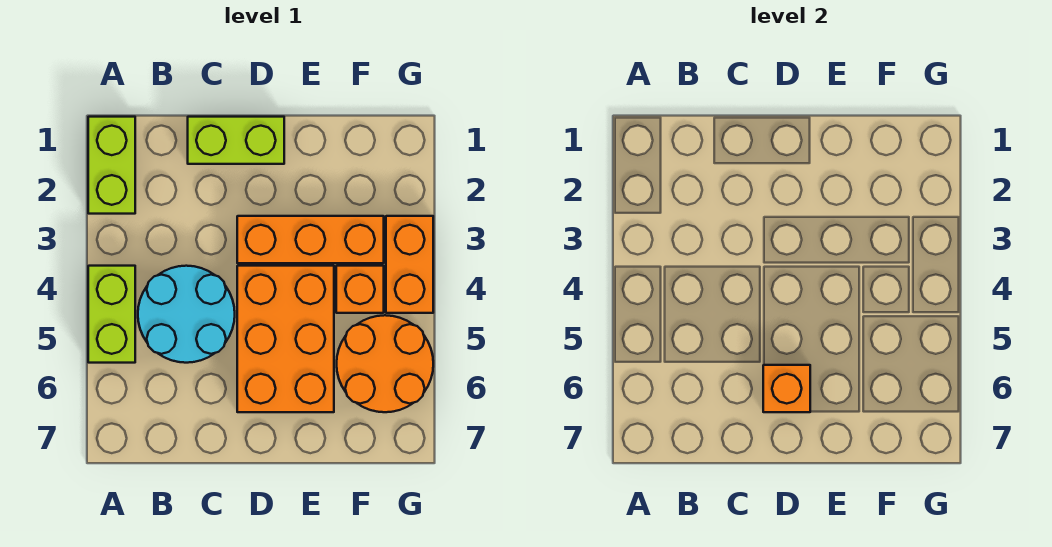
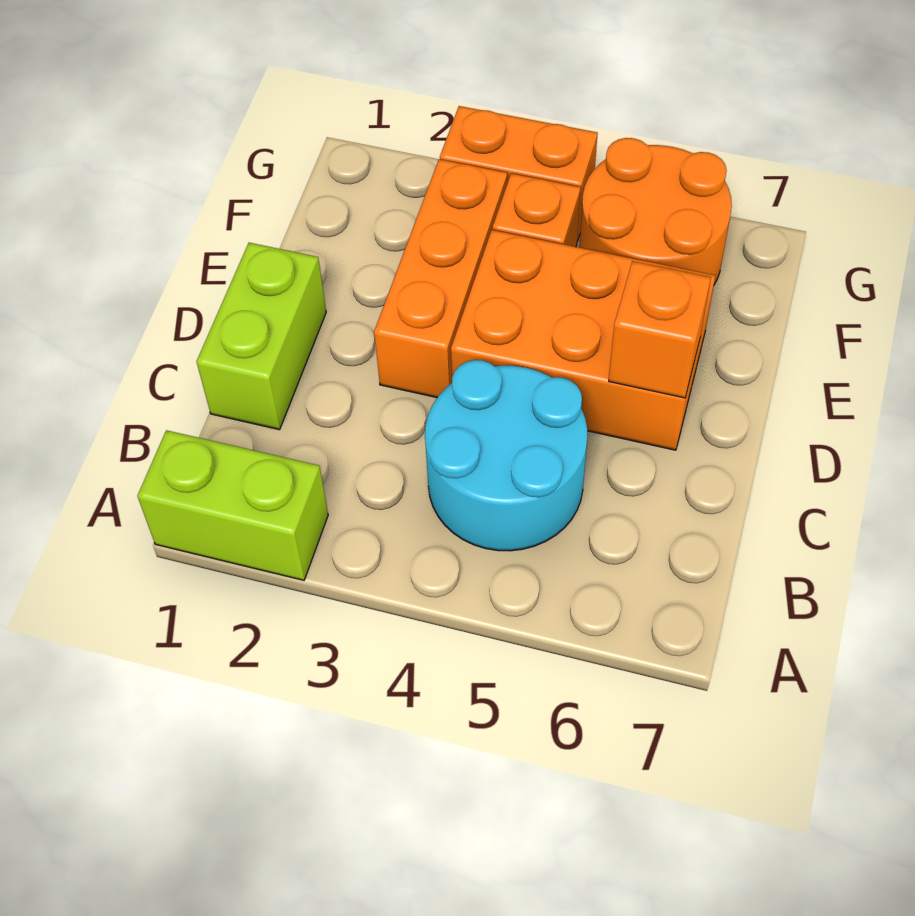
lime 1x2 brick [88,266,135,363] -> none

